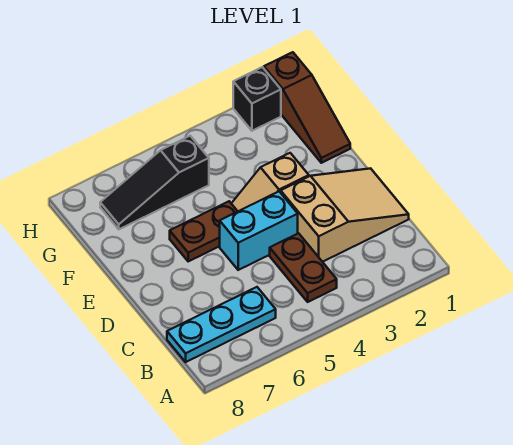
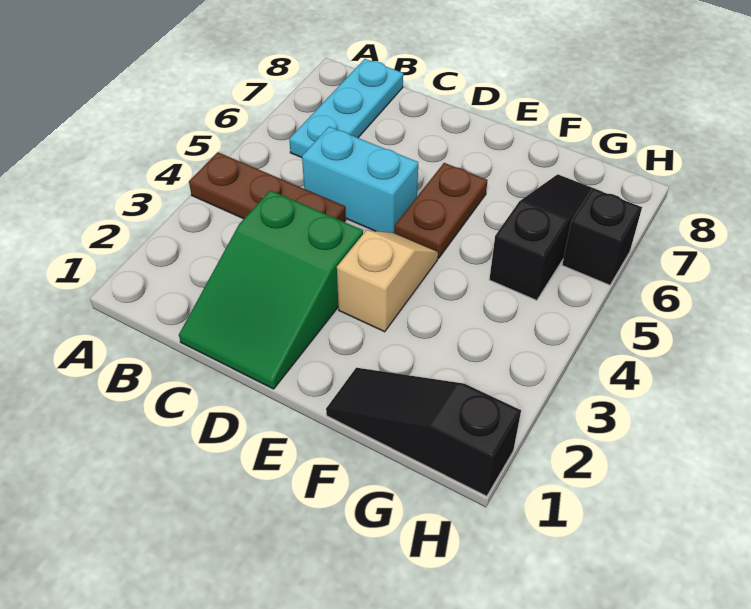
brown 1x2 plate [270,233,337,302] -> brown 1x3 plate [189,152,346,222]
tan 2x3 slope [281,168,409,262] -> green 2x3 slope [179,190,363,389]
cyan 1x2 brick [220,192,298,270] -> cyan 1x2 brick turned to [302,127,418,233]
brown 1x3 slope [264,52,350,163] -> black 1x3 slope [326,368,521,496]
black 1x1 brick [233,67,281,131] -> black 1x1 brick moved to [562,188,642,285]

